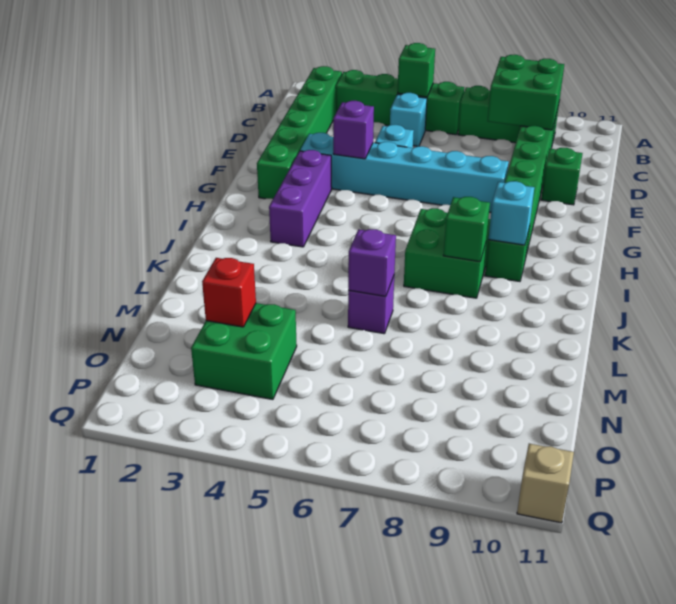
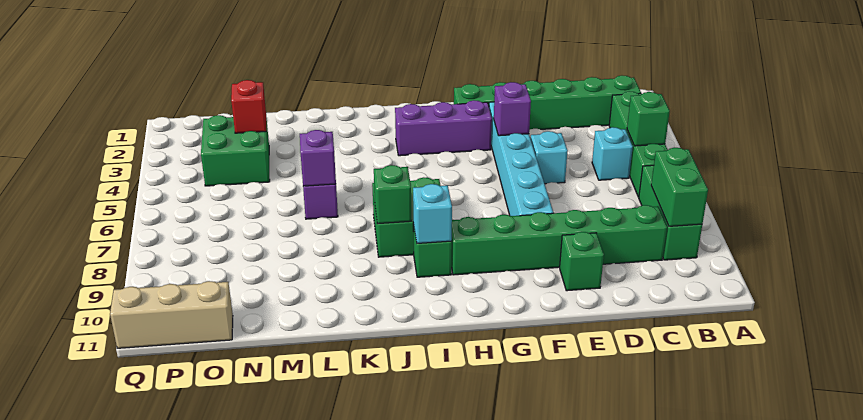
green 2x2 brick [487,55,564,130] -> green 1x2 brick [651,148,708,226]
tan 1x1 brick [517,444,574,523] -> tan 1x3 brick [110,281,233,348]

